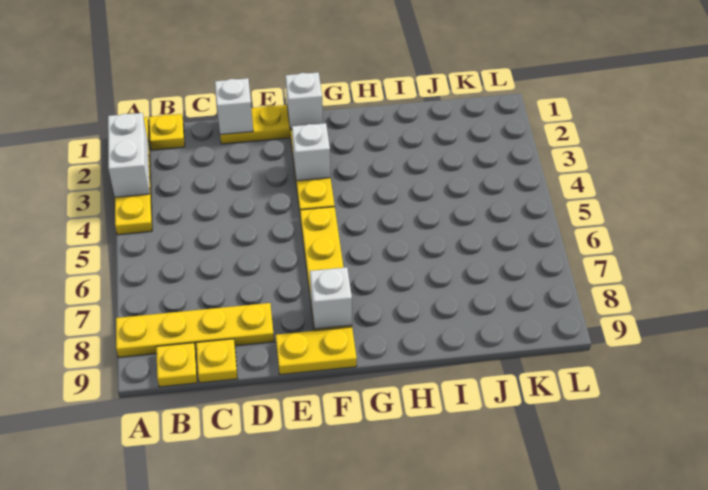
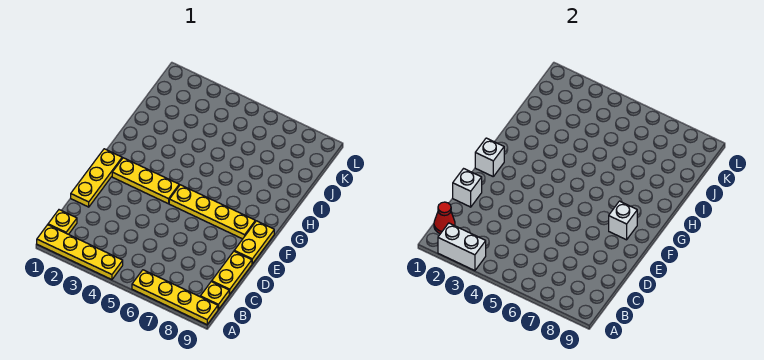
yellow 1x4 plate [116,303,274,357] -> yellow 1x4 plate turned to [132,270,218,325]
none -> red 1x1 cone [434,202,455,234]
yellow 1x1 plate [196,339,237,383] -> yellow 1x2 plate [212,251,252,294]
white 1x1 brick [292,123,331,181] -> none

